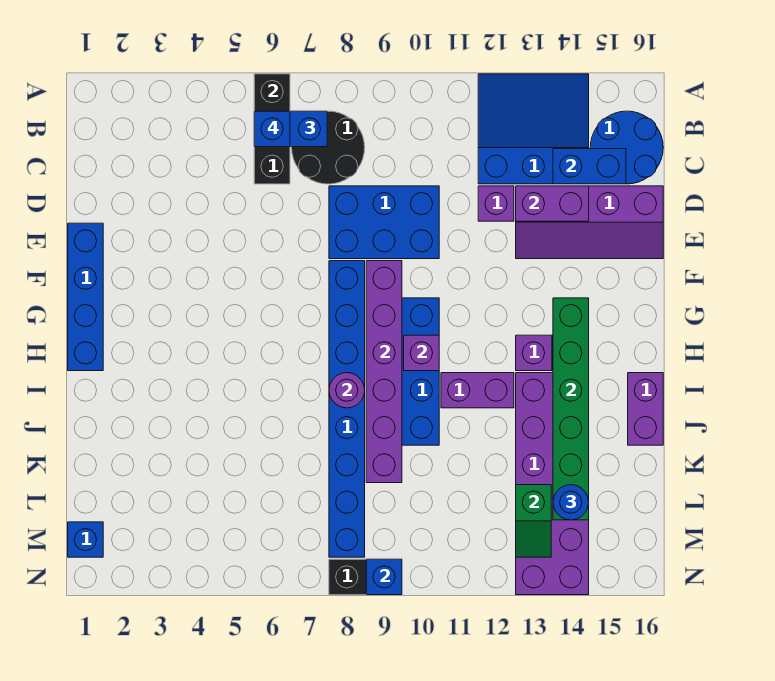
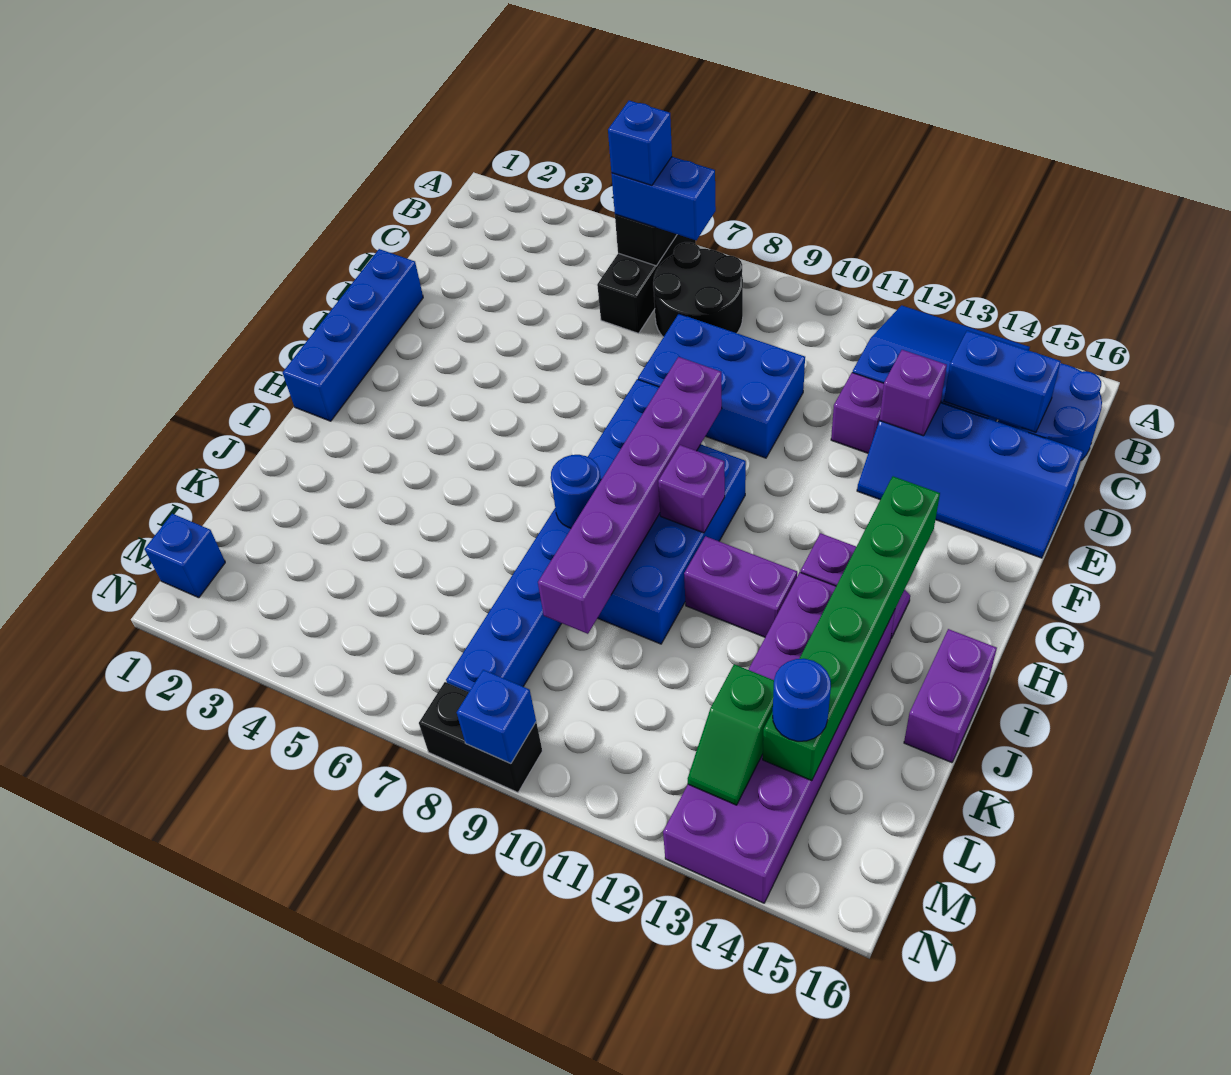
purple 2x4 slope [516,186,663,259] -> blue 2x4 slope [857,403,1083,558]
purple 1x2 brick [516,186,589,221] -> purple 1x1 brick [880,350,947,436]
purple 1x1 round brick [329,373,365,408] -> blue 1x1 round brick [551,455,601,528]

